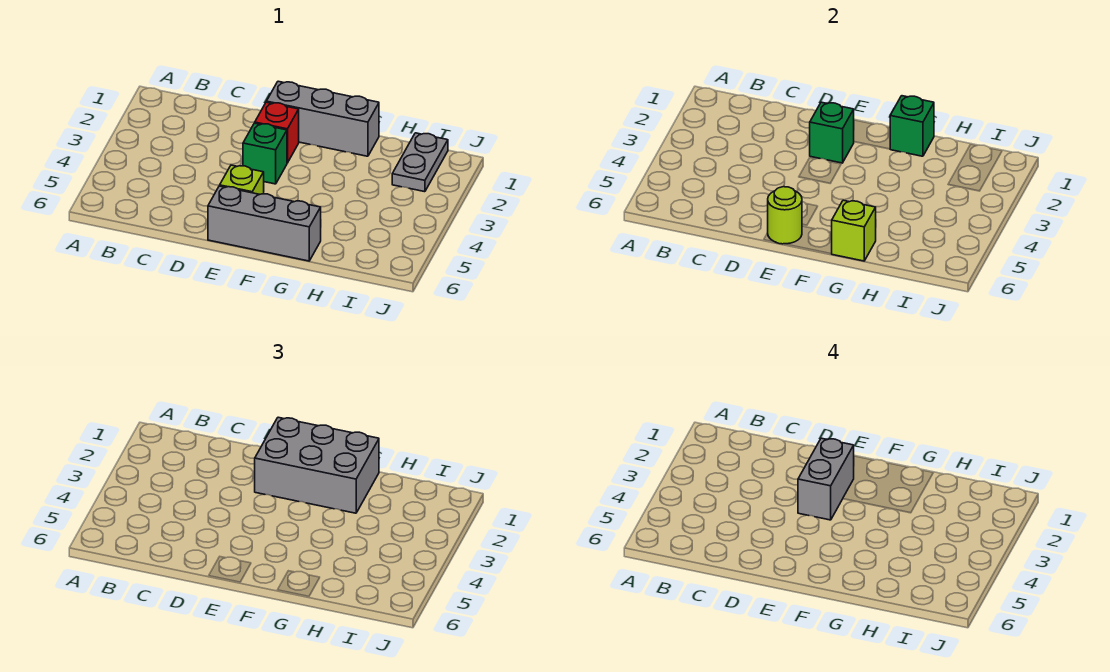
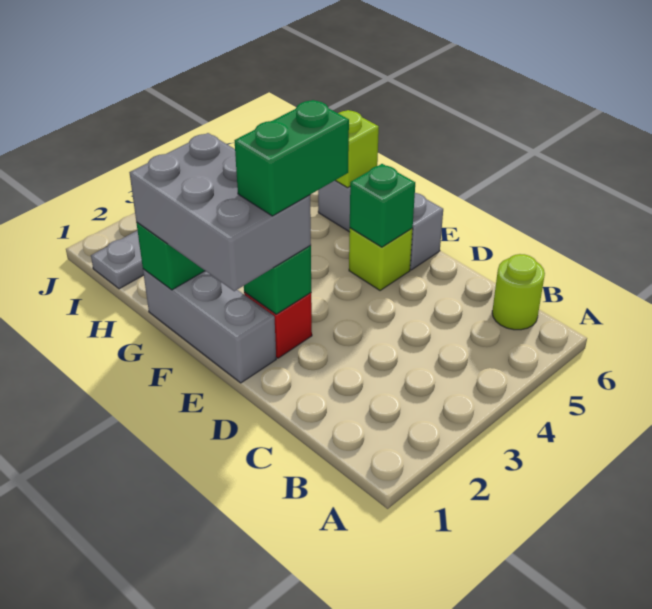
grey 1x2 brick [798,438,854,520] -> green 1x2 brick [234,100,349,216]
green 1x1 brick [243,123,287,184] -> green 1x1 brick moved to [350,164,415,247]
lime 1x1 round brick [768,187,802,244] -> lime 1x1 round brick moved to [492,254,545,330]

